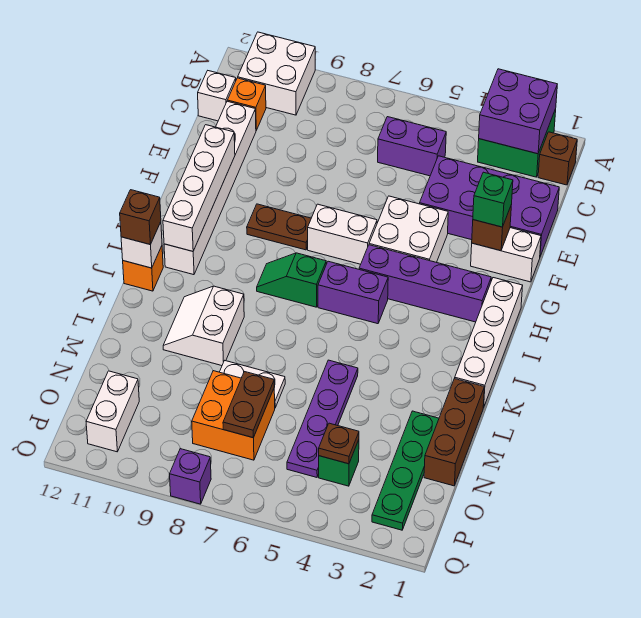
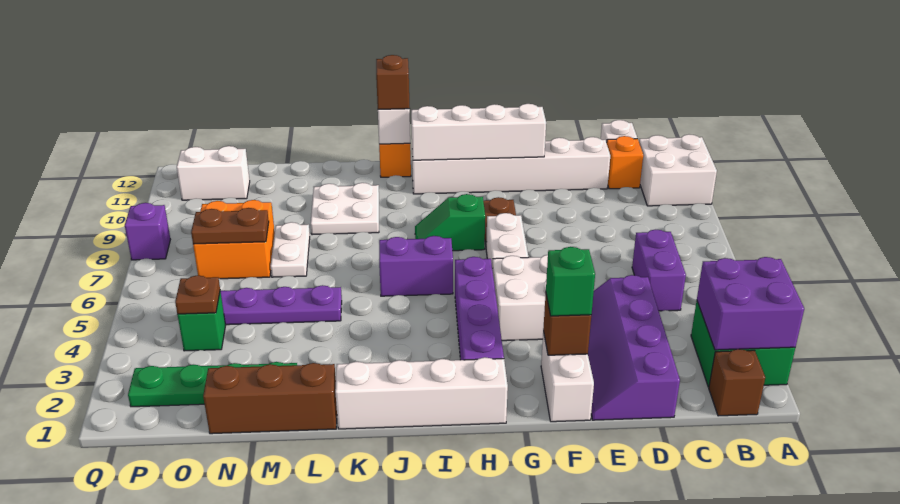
purple 2x4 brick [420,156,559,256] -> purple 2x4 slope [588,275,680,420]
purple 1x2 brick [318,261,388,324] -> purple 1x2 brick turned to [379,236,453,296]
green 1x2 slope [257,253,326,307] -> green 1x2 slope turned to [415,194,485,251]
white 2x2 slope [163,286,244,366] -> white 2x2 plate [311,183,379,235]

